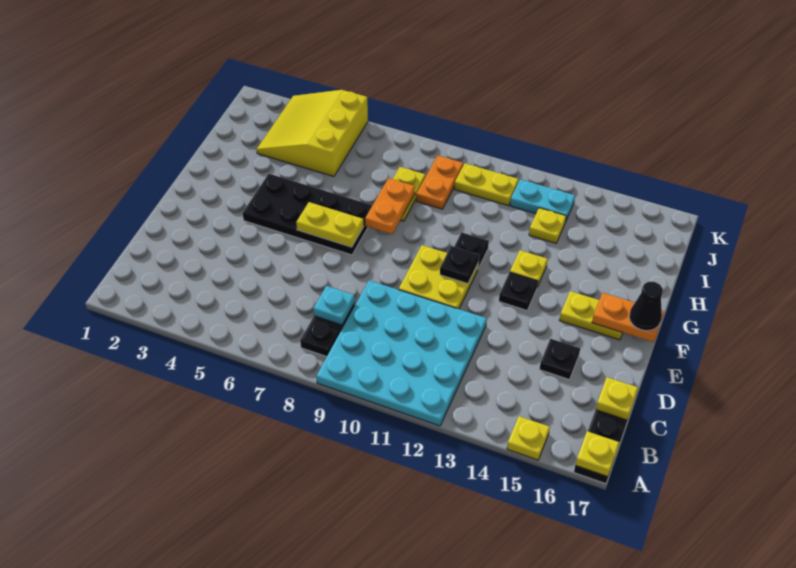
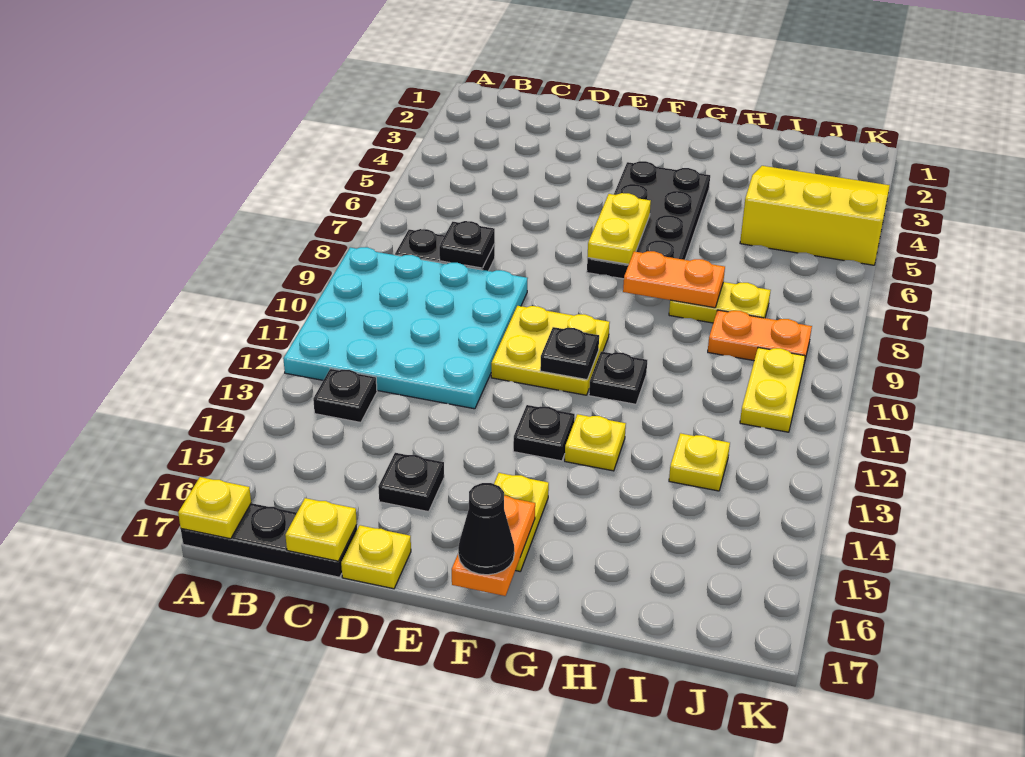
yellow 1x1 plate [507,416,550,460] -> yellow 1x1 plate moved to [341,525,411,589]
none -> black 1x1 plate [313,369,377,422]
cyan 1x1 plate [313,286,355,325] -> black 1x1 plate [439,221,495,268]
cyan 1x2 plate [510,179,575,222] -> none

